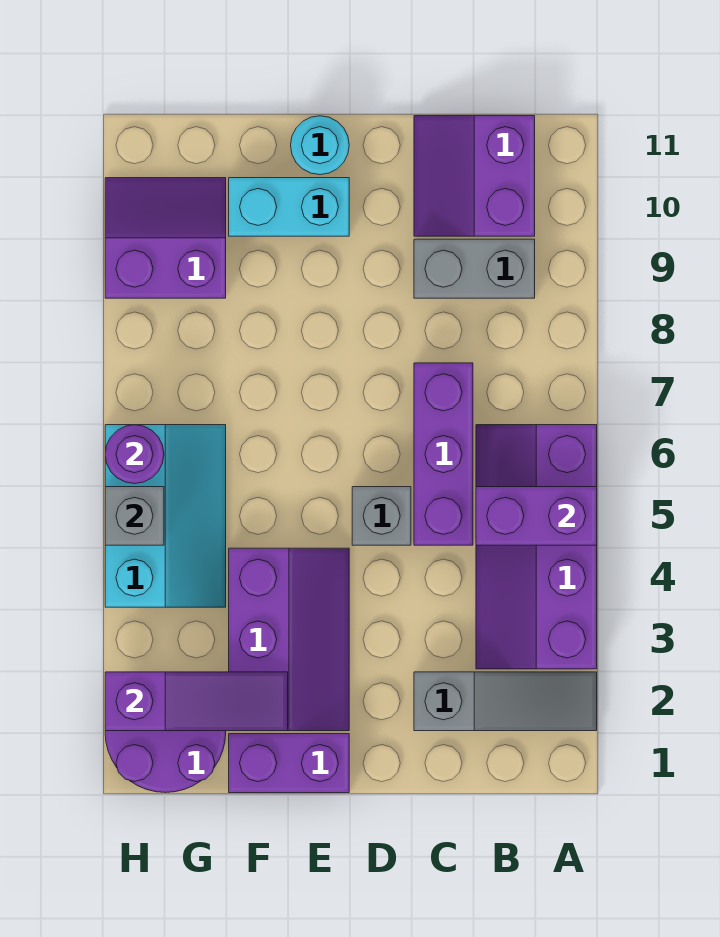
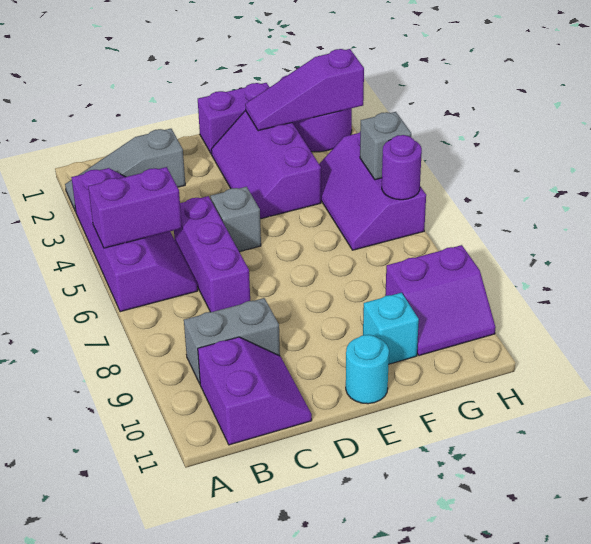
cyan 1x2 brick [229,178,349,236] -> cyan 1x1 brick [363,293,419,364]
cyan 2x3 slope [105,425,226,607] -> purple 2x3 slope [319,132,426,250]

